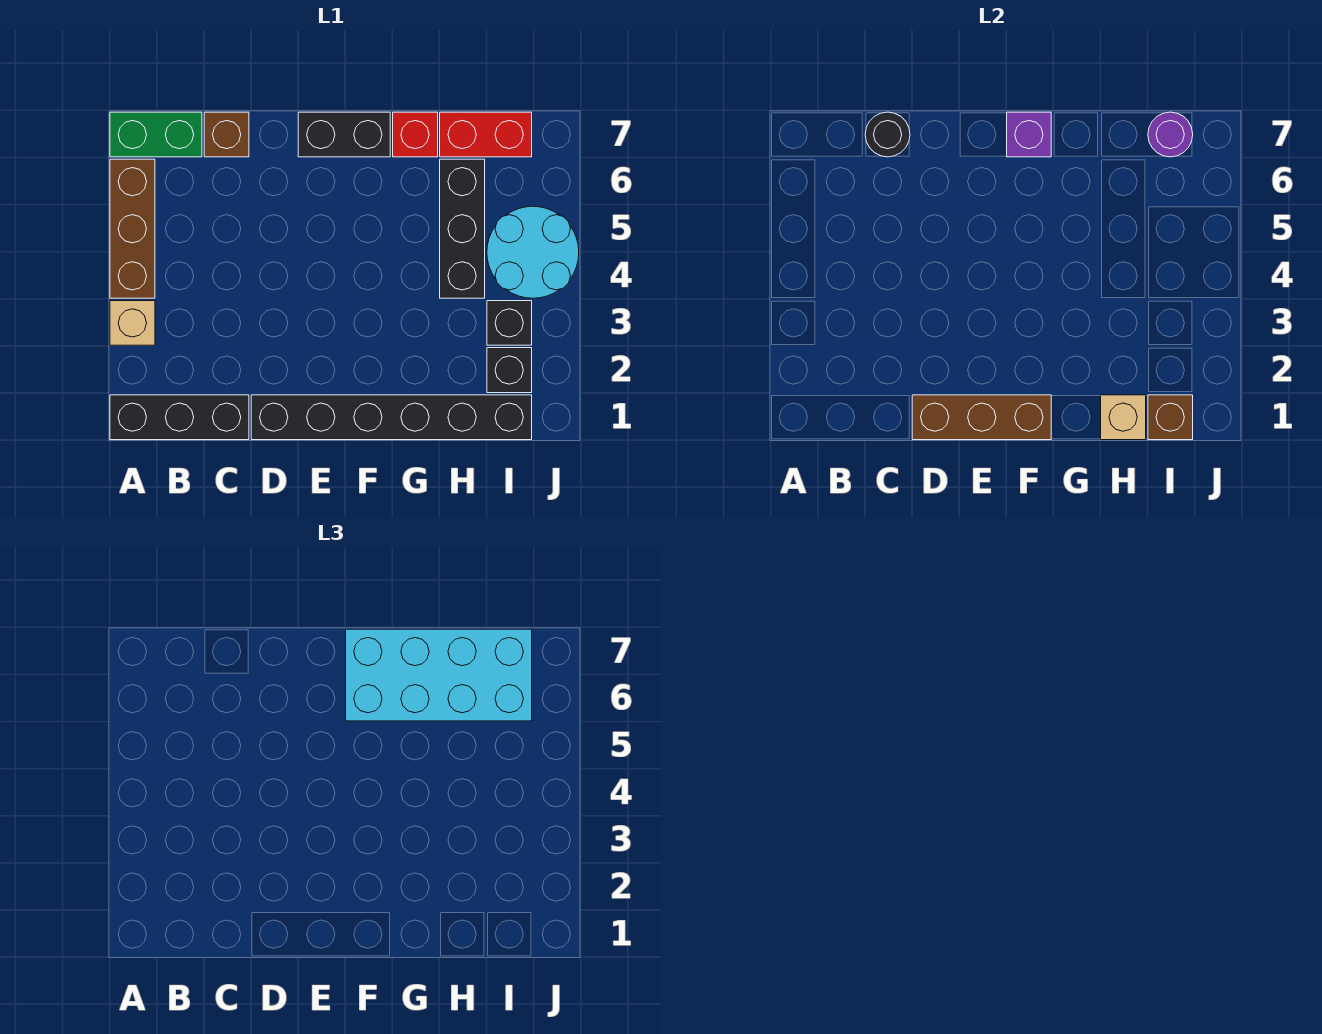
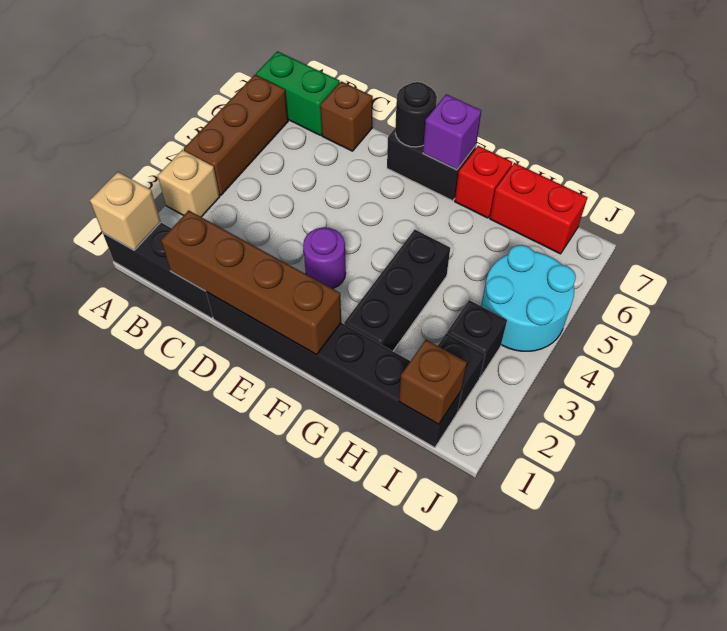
black 1x1 round brick [865,112,910,157] -> black 1x1 round brick moved to [395,82,437,147]
brown 1x3 brick [912,395,1051,440] -> brown 1x4 brick [161,210,341,355]
cyan 2x4 brick [346,629,532,721] -> none
tan 1x1 brick [1101,395,1146,440] -> tan 1x1 brick moved to [90,172,161,250]
black 1x3 brick [440,159,485,298] -> black 1x3 brick moved to [344,230,450,351]
purple 1x1 round brick [1148,112,1193,157] -> purple 1x1 round brick moved to [303,227,346,289]

